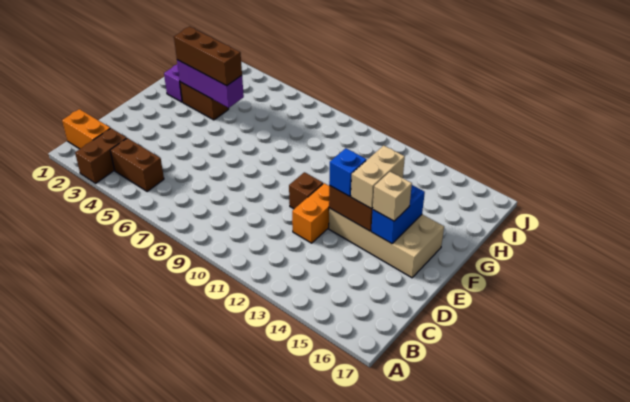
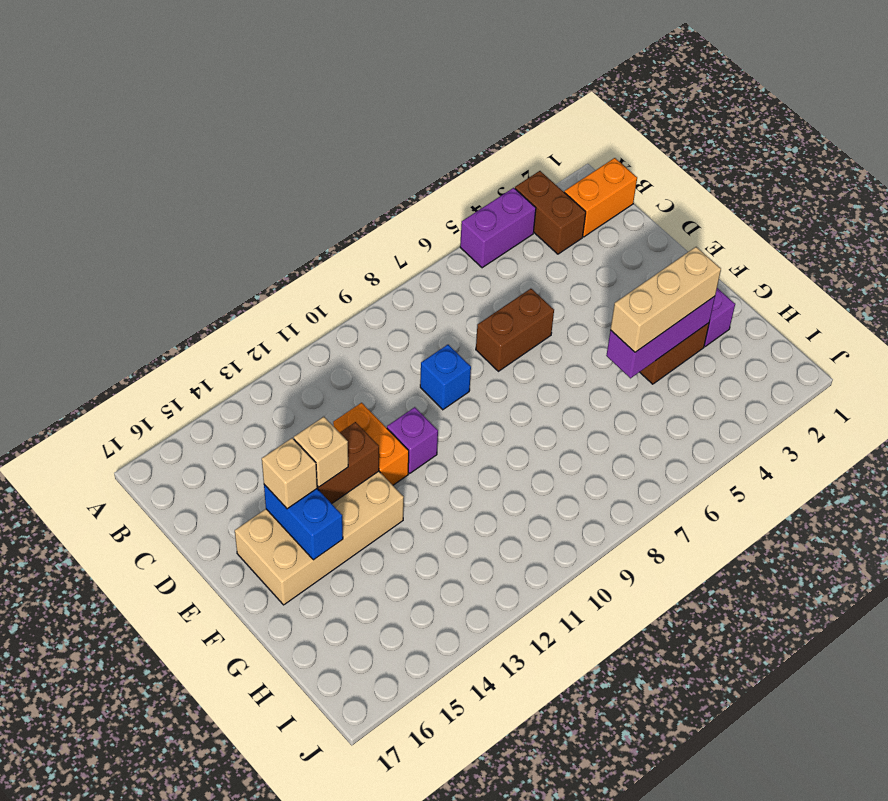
none -> purple 1x2 brick [460,188,536,268]
brown 1x2 brick [110,138,164,191] -> brown 1x2 brick moved to [476,289,554,371]
brown 1x1 brick [289,172,323,209] -> purple 1x1 brick [387,407,438,473]
blue 1x1 brick [329,148,367,196] -> blue 1x1 brick moved to [420,345,471,410]
tan 1x2 brick [351,146,405,209] -> tan 1x1 brick [294,417,348,487]
brown 1x3 brick [174,27,242,86] -> tan 1x3 brick [610,247,721,352]

